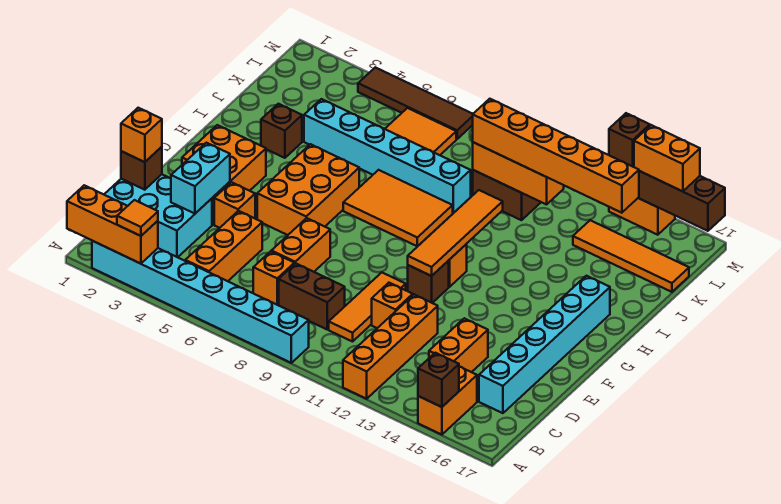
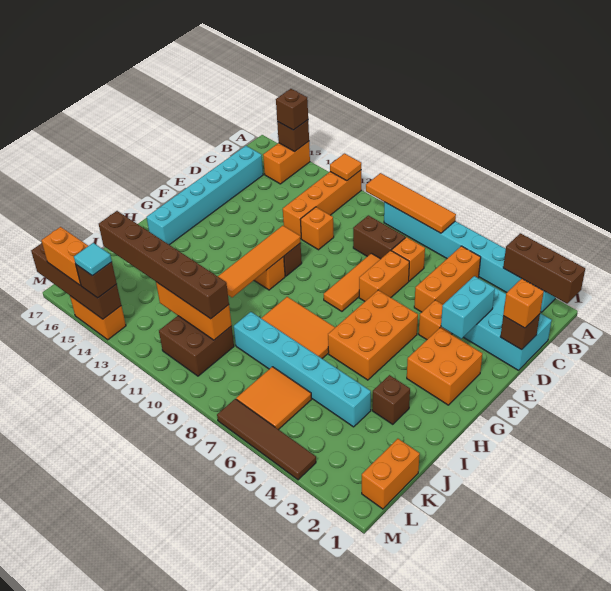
orange 1x3 brick [67,185,158,264] -> brown 1x3 brick [503,233,585,303]
orange 1x1 tile [117,200,158,236] -> orange 1x1 tile moved to [330,154,361,181]
none -> brown 1x1 brick [276,89,308,130]
orange 1x3 tile [329,273,406,342] -> orange 1x3 tile moved to [324,253,380,311]
orange 1x2 brick [429,318,488,372] -> orange 1x2 brick moved to [362,439,420,509]
orange 1x6 brick [473,99,639,213] -> brown 1x6 brick [99,211,229,319]
orange 1x4 tile [573,220,689,292] -> orange 1x4 tile moved to [366,173,456,233]
none -> cyan 1x1 tile [74,243,112,276]

